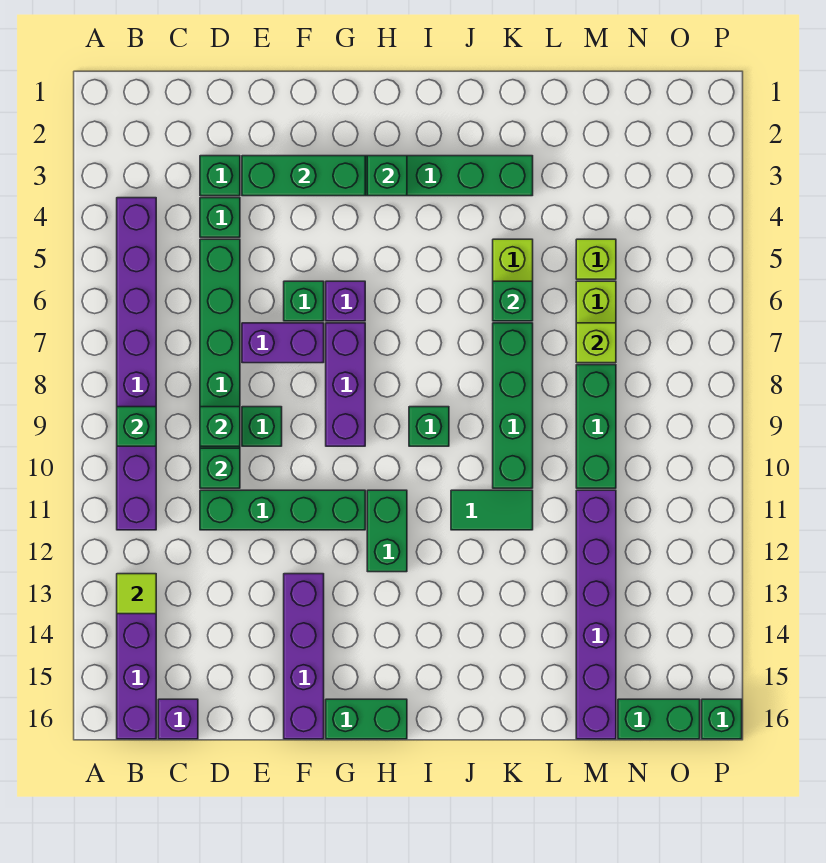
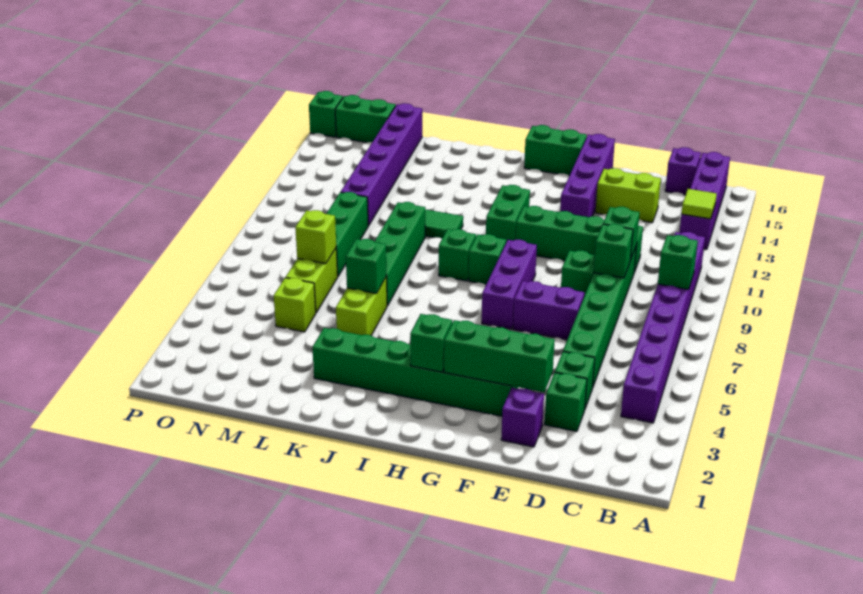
none -> lime 1x2 brick [595,168,661,223]
green 1x1 brick [284,281,324,321] -> green 1x1 brick moved to [469,234,506,284]
purple 1x1 brick [326,281,365,321] -> purple 1x1 brick moved to [501,388,544,447]

